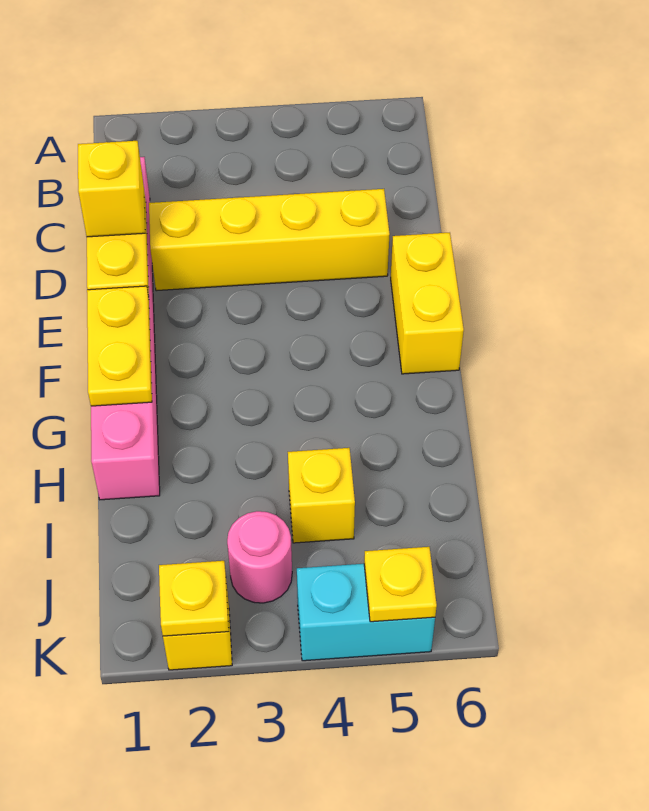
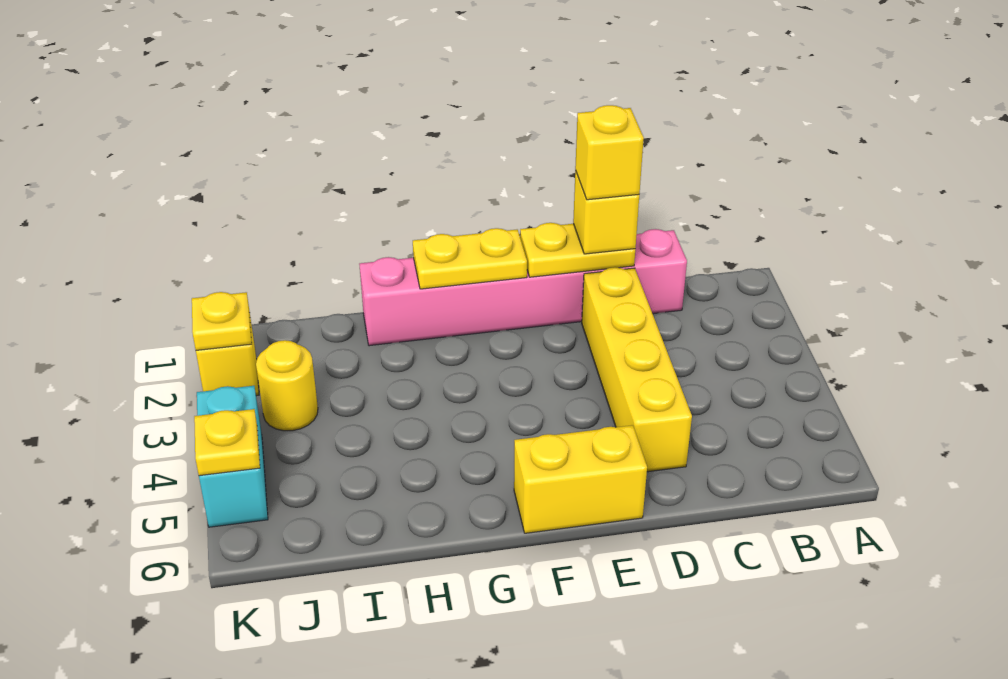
yellow 1x1 brick [288,448,355,543] -> yellow 1x1 brick moved to [575,105,644,200]
pink 1x1 round brick [227,511,292,603] -> yellow 1x1 round brick [256,340,318,431]

